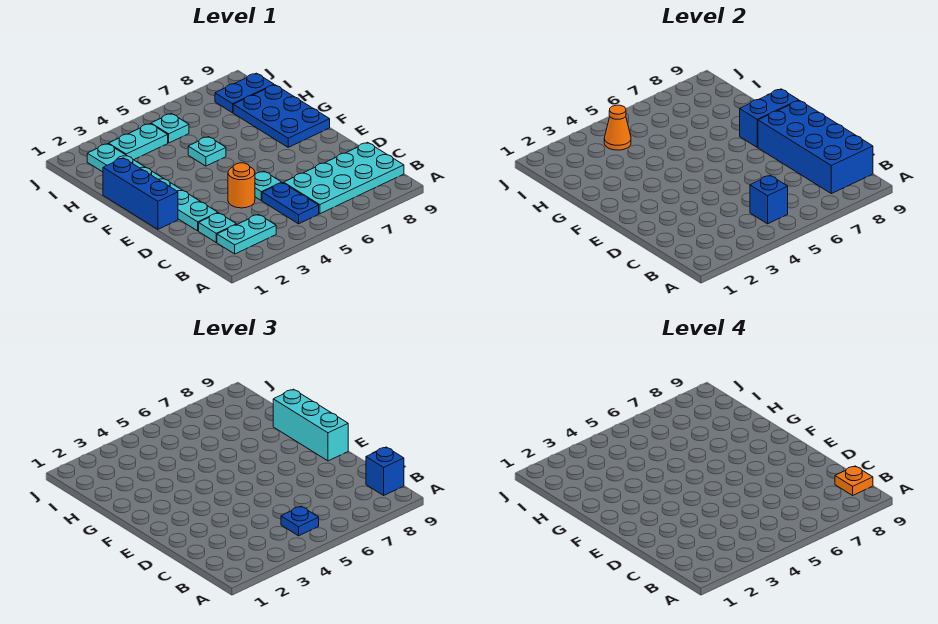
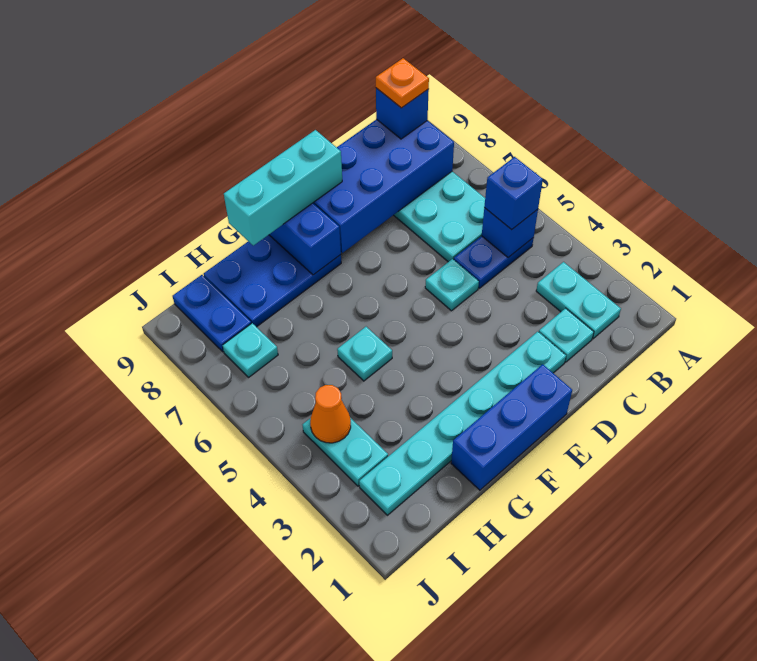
blue 1x1 plate [281,506,319,536] -> blue 1x1 brick [484,157,543,230]
orange 1x1 round brick [228,163,255,208] -> none
cyan 1x1 plate [151,113,189,143] -> cyan 1x1 plate moved to [223,323,278,377]

